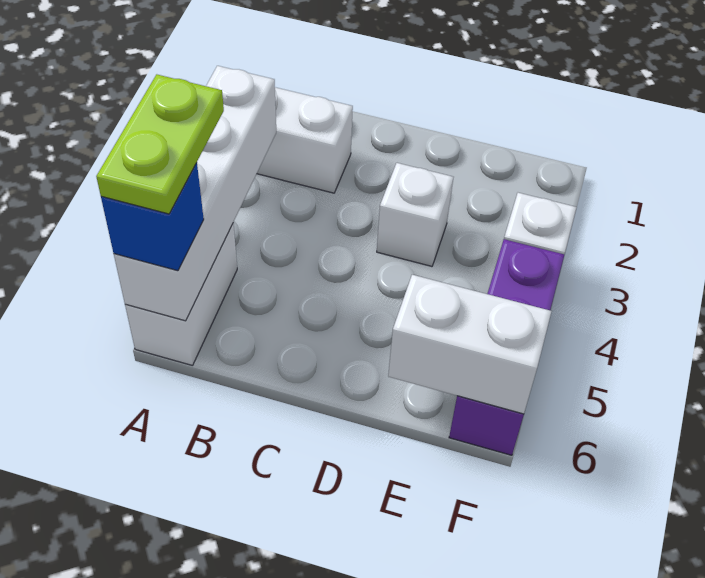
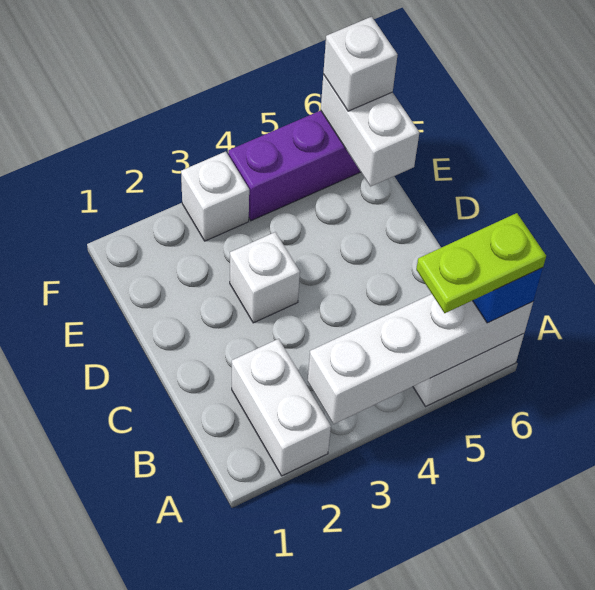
none -> white 1x1 brick [323,17,398,111]

